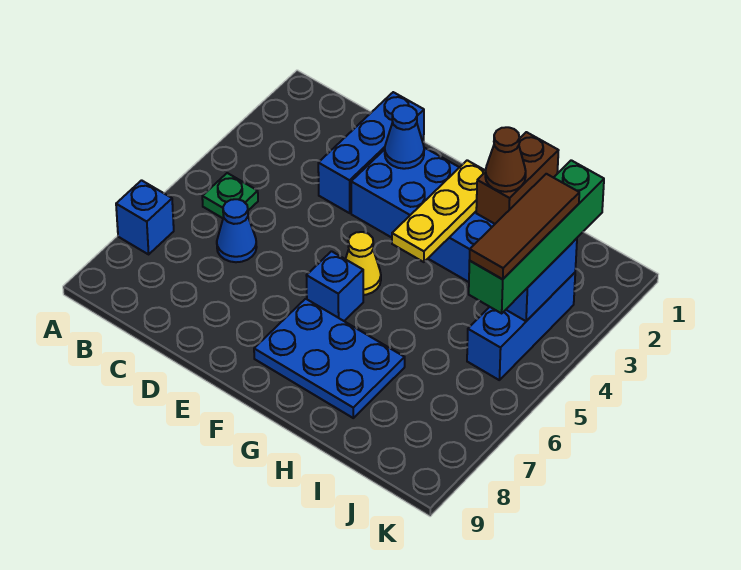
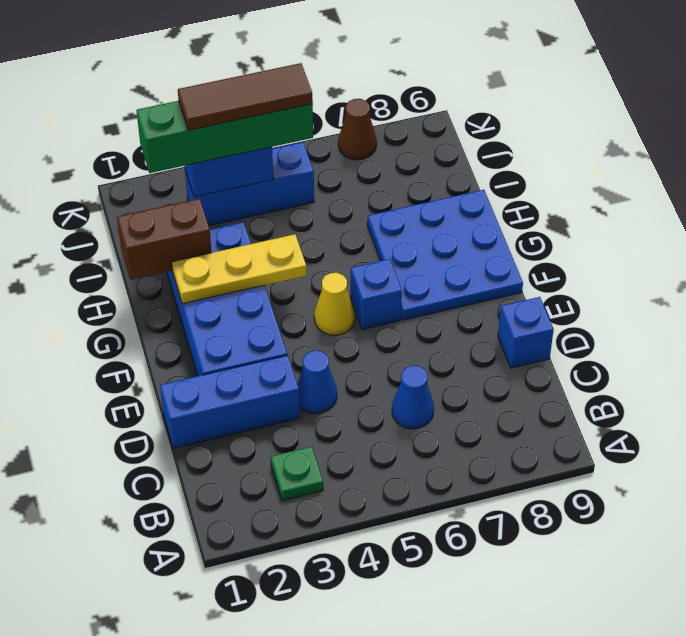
blue 1x1 brick [116,180,174,254] -> blue 1x1 brick moved to [498,297,554,368]
green 1x1 plate [202,173,258,218] -> green 1x1 plate moved to [271,447,323,501]
blue 1x1 cone [385,105,424,169] -> blue 1x1 cone moved to [297,351,337,414]
blue 2x3 plate [254,299,405,418] -> blue 3x3 plate [367,190,523,320]
brown 1x1 cone [485,127,526,192] -> brown 1x1 cone moved to [338,99,377,160]

